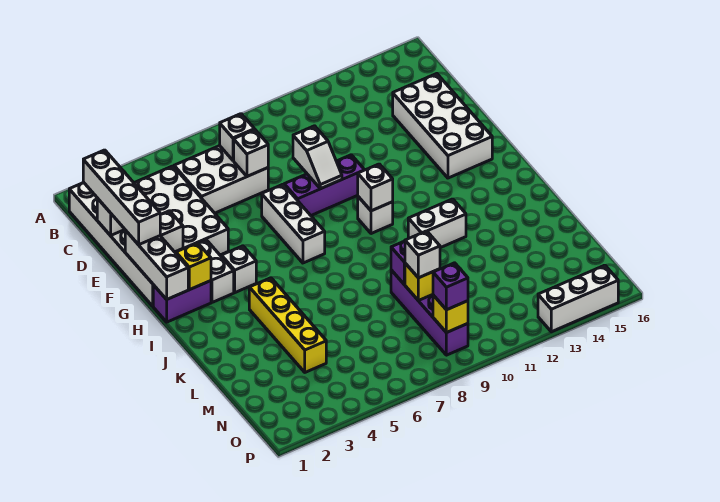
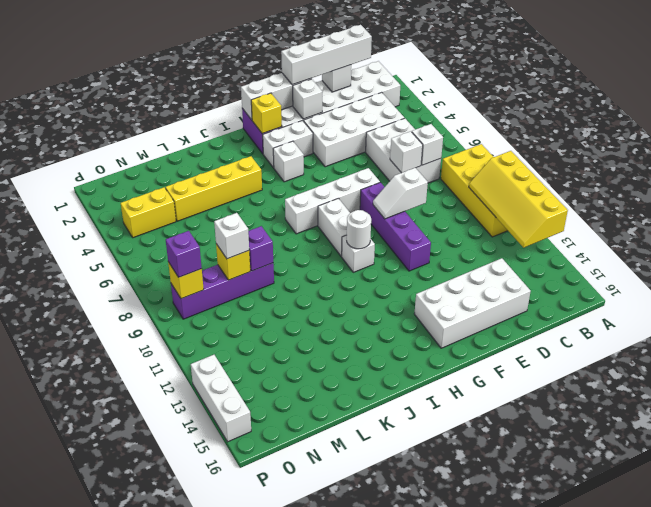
none -> yellow 2x4 brick [441,144,508,237]
none -> yellow 2x4 slope [469,151,568,248]
white 1x3 brick [262,184,325,263] -> white 1x4 brick [285,168,380,234]
purple 1x3 brick [284,155,364,215] -> purple 1x4 brick [360,182,431,271]
white 1x1 brick [358,164,393,211] -> white 1x1 round brick [347,210,371,249]
white 1x2 brick [408,199,466,248] -> white 1x2 brick moved to [318,198,350,257]
none -> yellow 1x2 brick [121,187,176,238]

